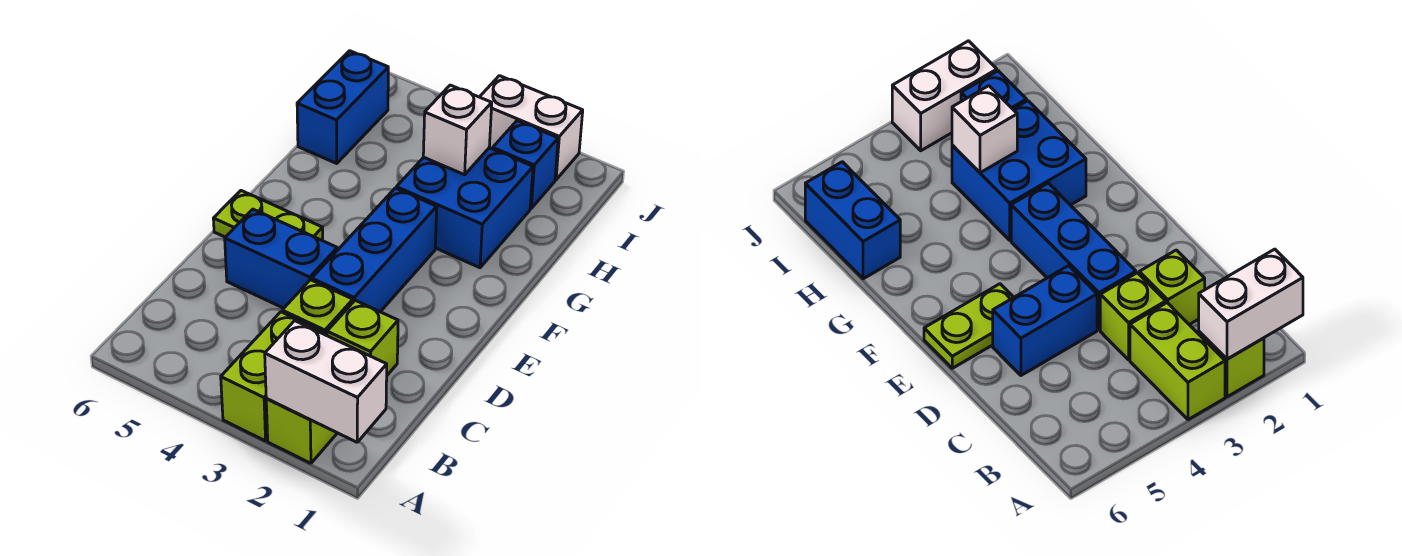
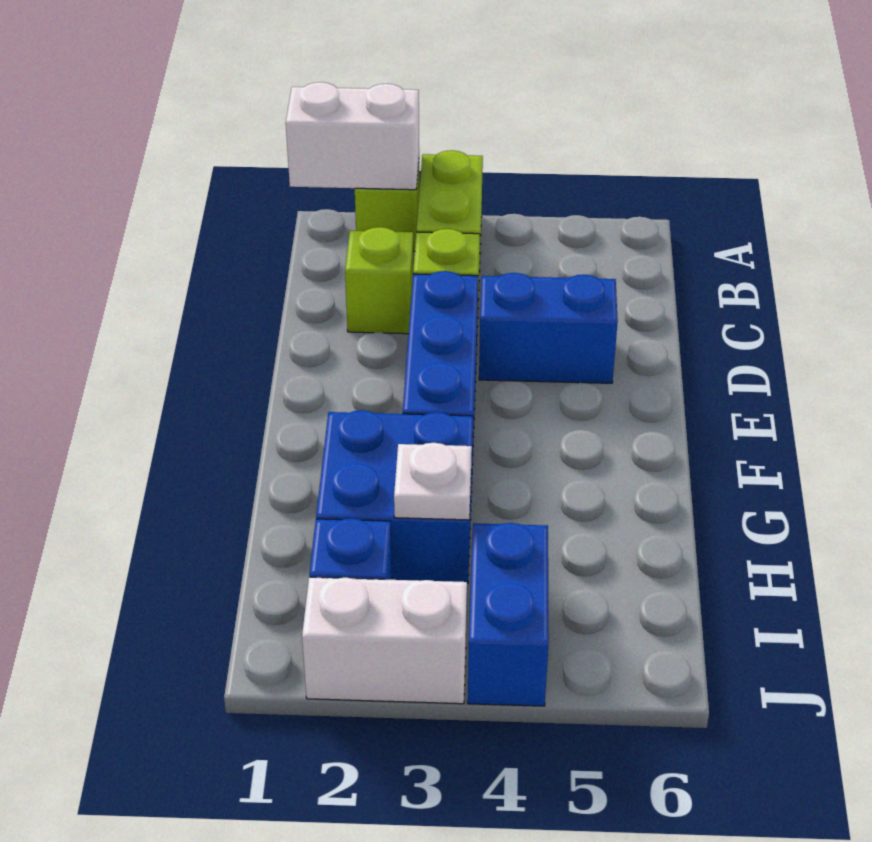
lime 1x2 plate [213,191,323,241] -> none
white 1x1 brick [423,85,492,175] -> white 1x1 plate [394,443,472,520]
blue 1x2 brick [297,51,388,163] -> blue 1x2 brick moved to [468,523,549,706]

